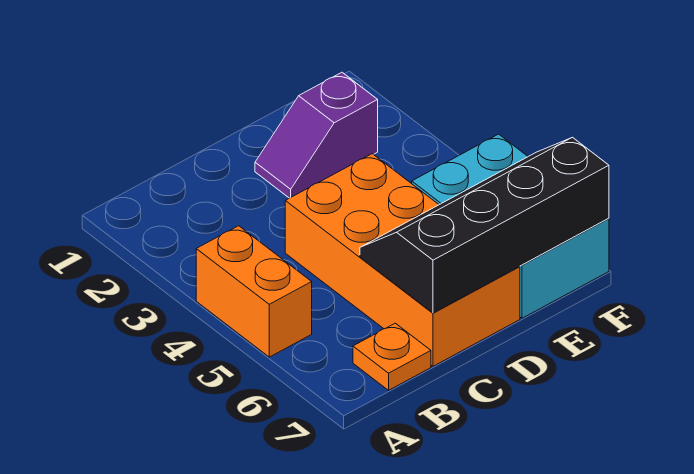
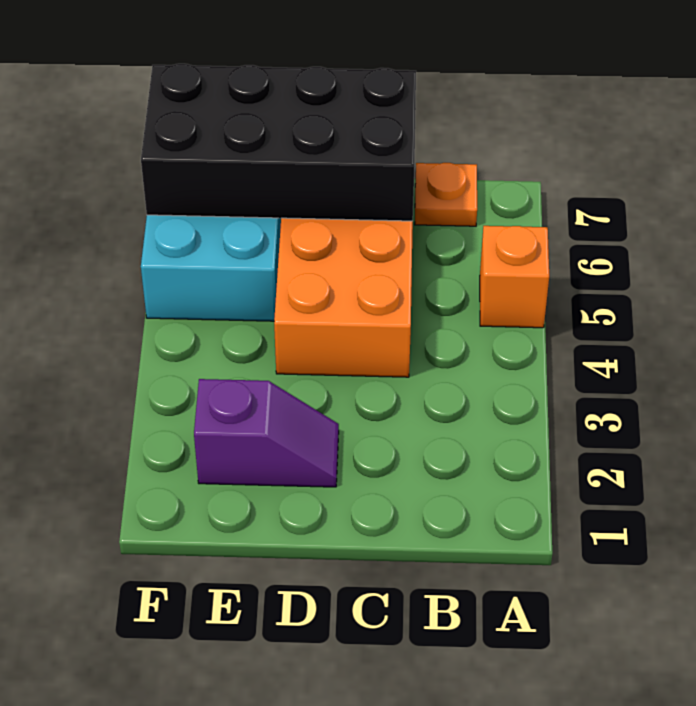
orange 1x2 brick [196,226,312,357] -> orange 1x1 brick [480,226,549,328]
black 2x4 slope [360,137,609,313] -> black 2x4 brick [141,64,416,221]

